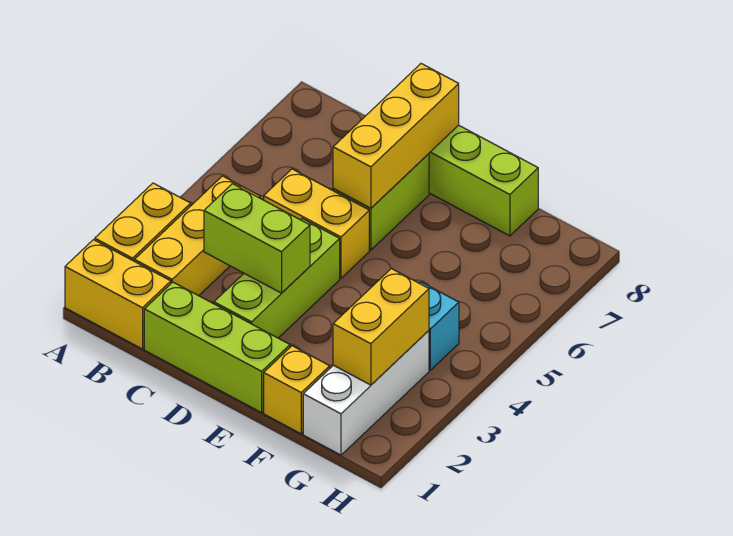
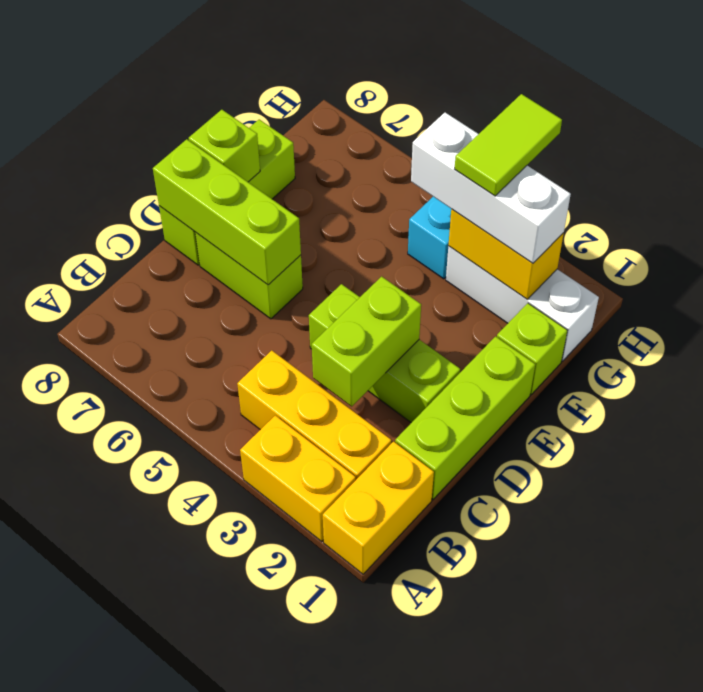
yellow 1x2 brick [264,169,369,278] -> none
yellow 1x3 brick [333,64,459,208] -> lime 1x3 brick [153,139,301,285]
none -> lime 1x1 brick [189,110,260,182]
yellow 1x1 brick [264,346,330,434] -> lime 1x1 brick [497,303,567,394]
none -> white 1x3 brick [411,113,571,263]
none -> lime 1x2 tile [455,94,562,196]

